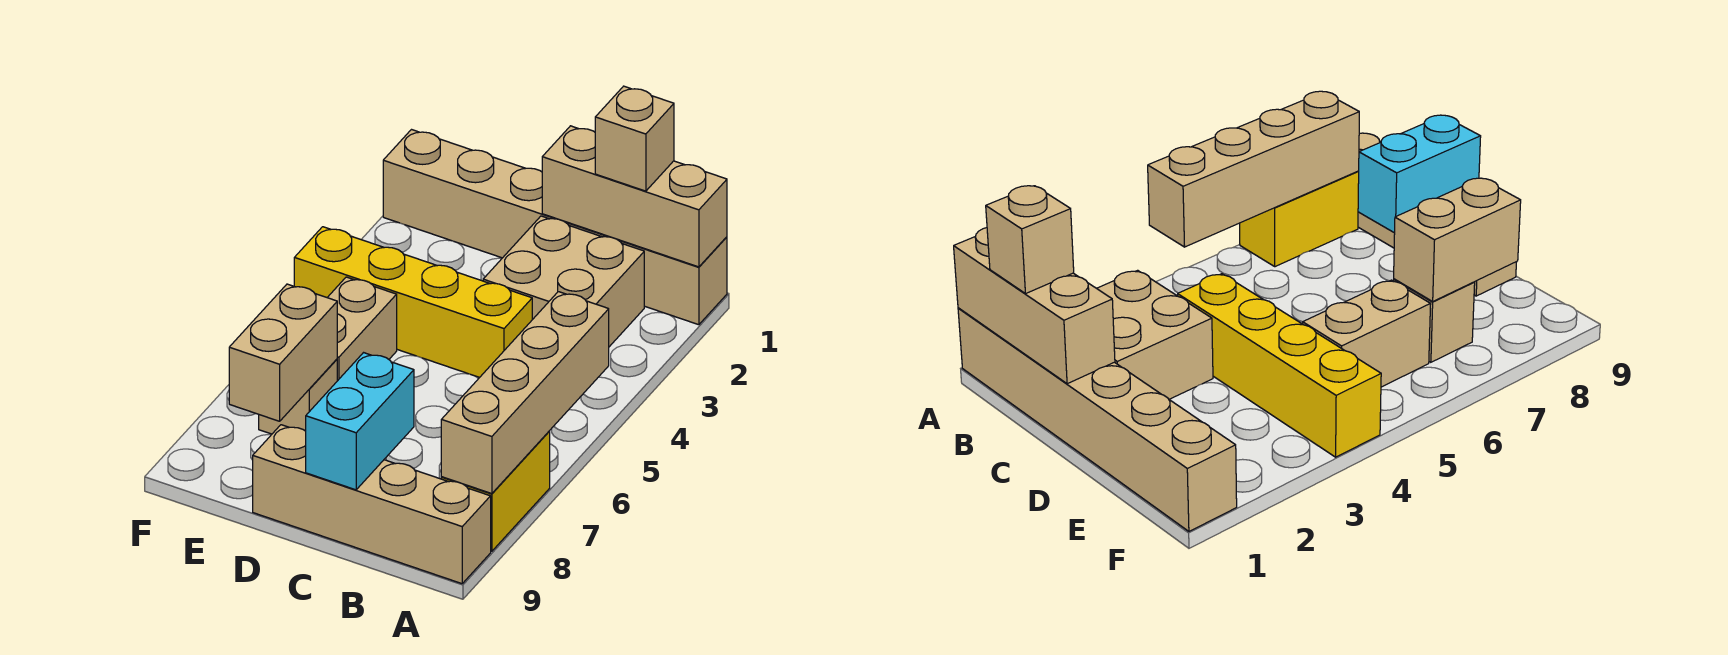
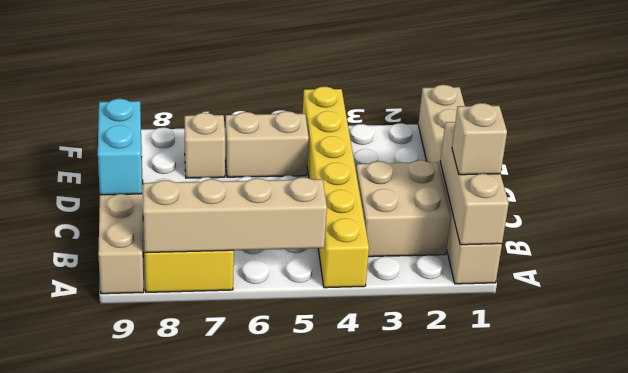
yellow 1x4 brick [294,227,532,377] -> yellow 1x6 brick [303,87,369,288]
cyan 1x2 brick [306,353,414,490] -> cyan 1x2 brick turned to [98,99,142,195]
tan 1x2 brick [229,284,337,421] -> none

